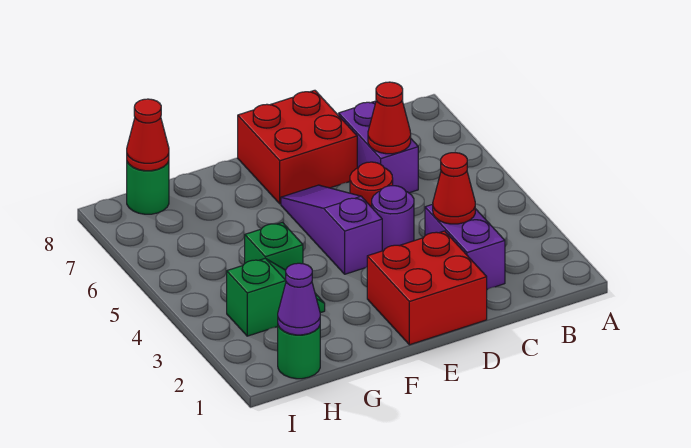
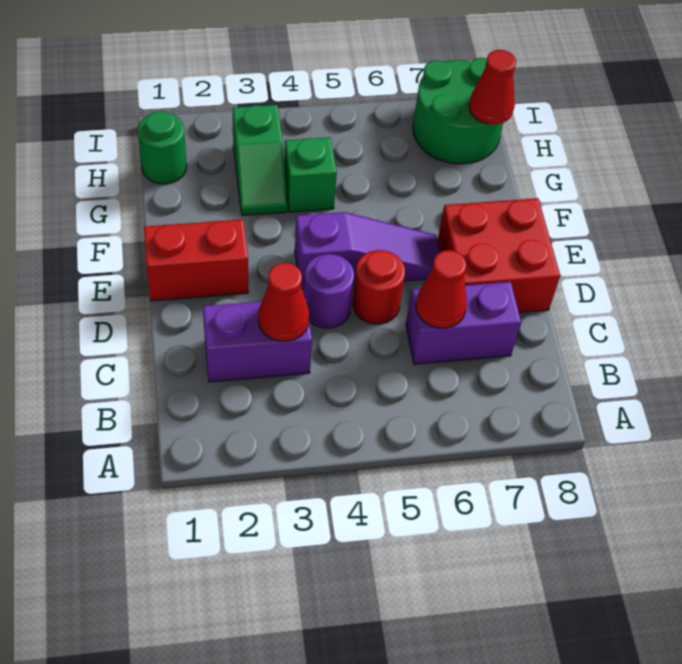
red 2x2 brick [367,231,487,345] -> red 1x2 brick [144,219,248,301]
purple 1x1 cone [278,263,320,335] -> none
green 1x1 round brick [127,161,169,214] -> green 2x2 round brick [413,58,503,164]

